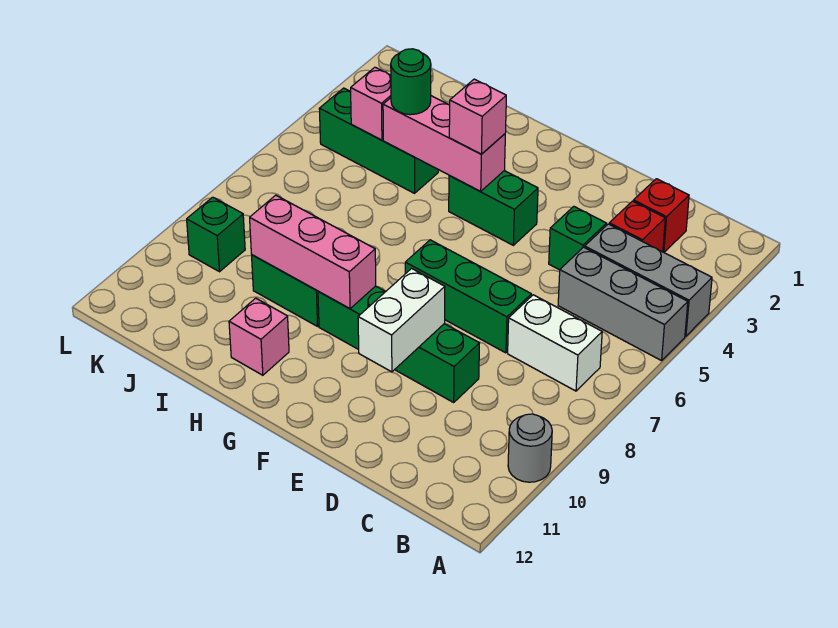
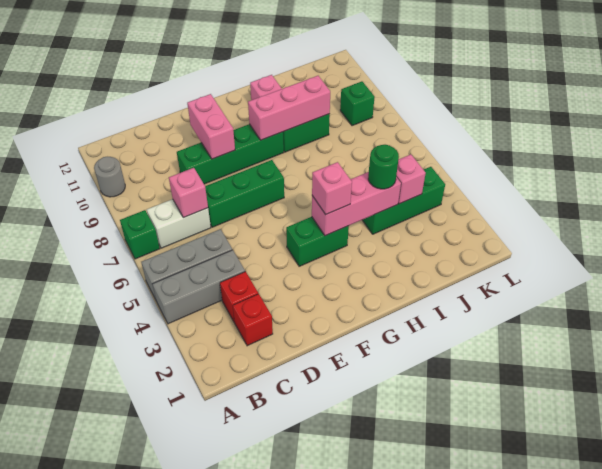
none -> pink 1x1 brick [169,168,208,218]
green 1x1 brick [549,206,606,270] -> green 1x1 brick moved to [120,210,160,259]
white 1x2 brick [358,269,445,372] -> pink 1x2 brick [187,94,235,159]

